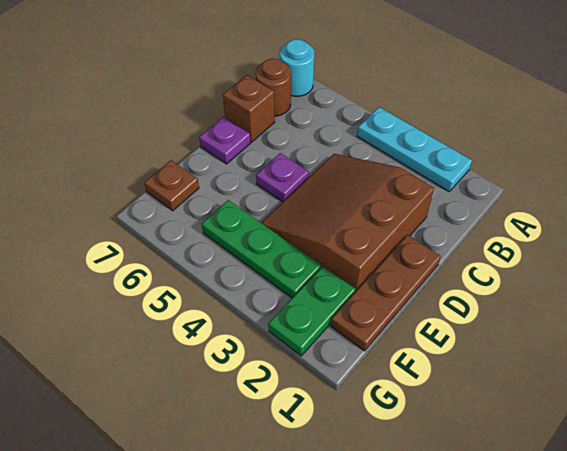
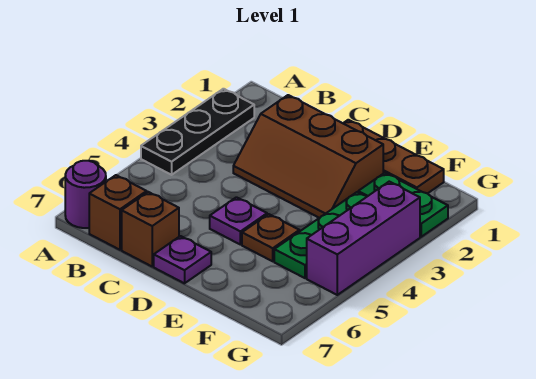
cyan 1x3 plate [357,107,472,191] -> black 1x3 plate [141,89,254,175]
cyan 1x1 round brick [280,39,314,96] -> purple 1x1 round brick [65,161,106,228]
brown 1x1 round brick [256,59,291,116] -> brown 1x1 brick [89,175,147,250]
brown 3x3 slope [261,154,434,292] -> brown 2x3 slope [233,95,383,218]
brown 1x1 plate [144,160,199,211] -> brown 1x1 plate moved to [242,214,299,261]
none -> purple 1x3 brick [307,182,420,295]

